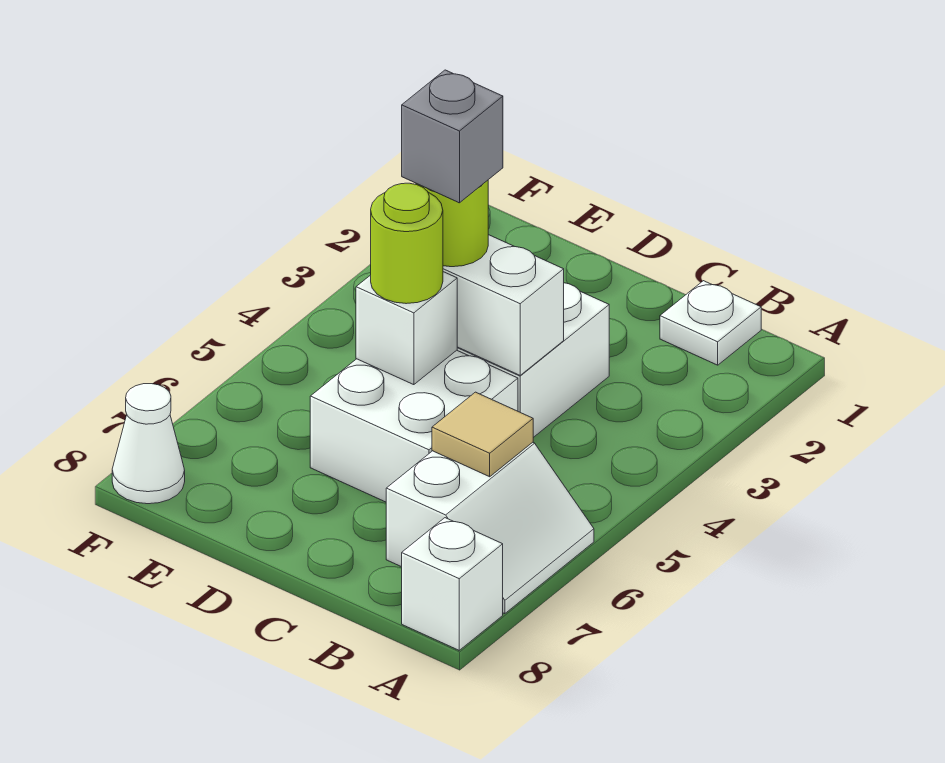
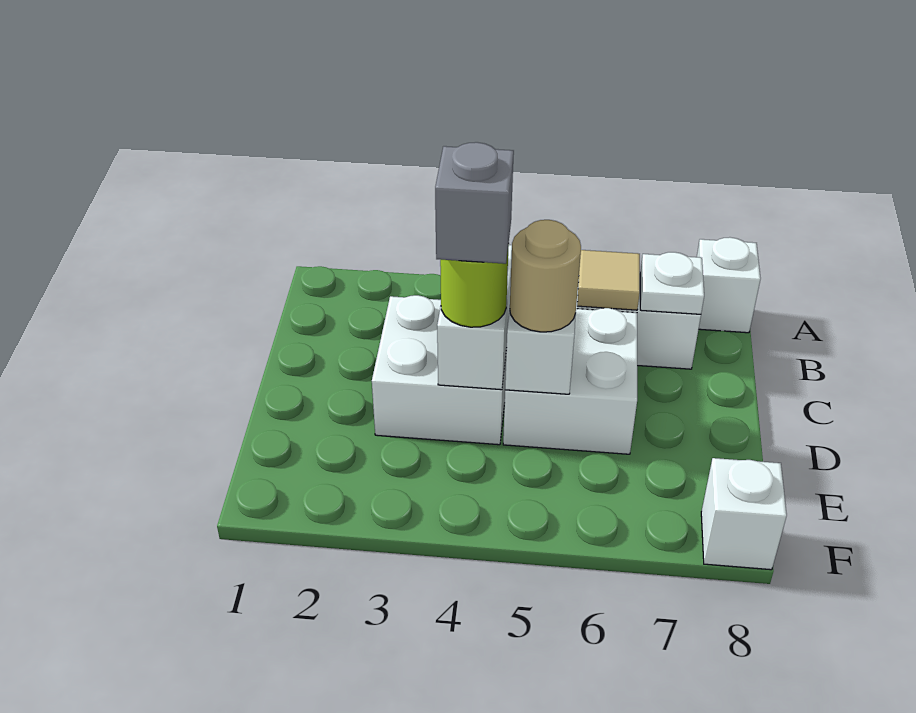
white 1x1 plate [660,281,761,365] -> white 1x1 plate moved to [640,252,704,314]
lime 1x1 round brick [371,183,443,304] -> tan 1x1 round brick [510,220,581,332]
white 1x1 cone [112,384,185,504] -> white 1x1 brick [701,458,787,570]

